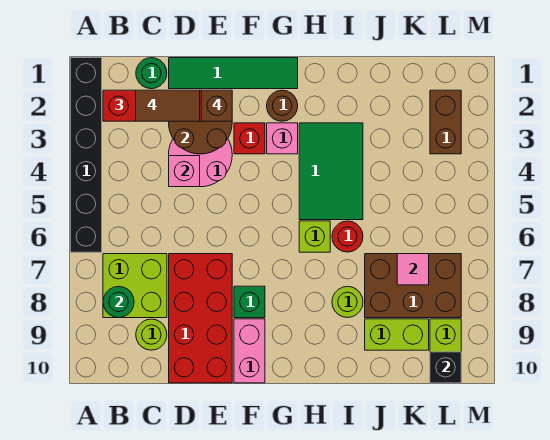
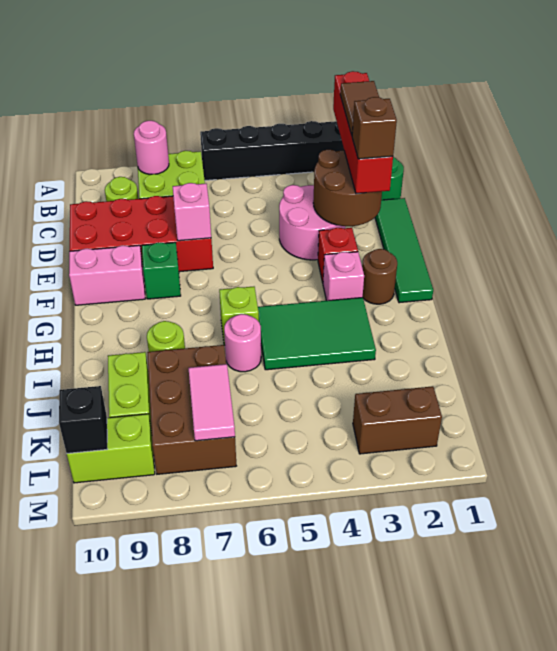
green 1x1 round brick [103,286,134,318] -> pink 1x1 round brick [134,121,169,174]
pink 1x1 brick [169,156,200,187] -> pink 1x1 brick moved to [173,183,211,241]
red 1x1 round brick [332,221,363,252] -> pink 1x1 round brick [224,314,261,372]
pink 1x1 tile [397,254,429,285] -> pink 1x2 tile [188,364,235,441]

